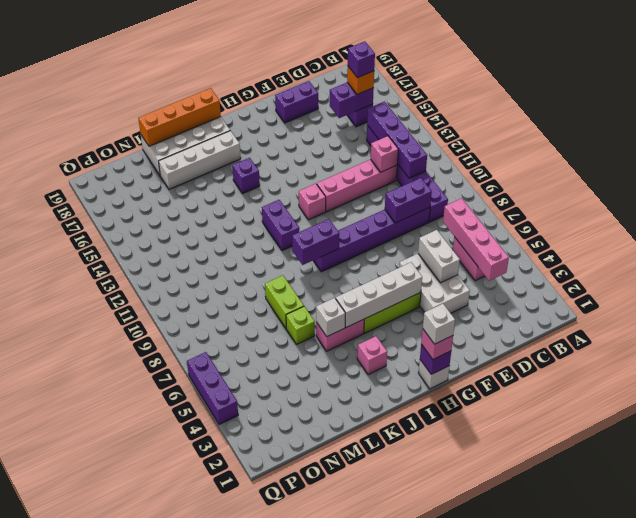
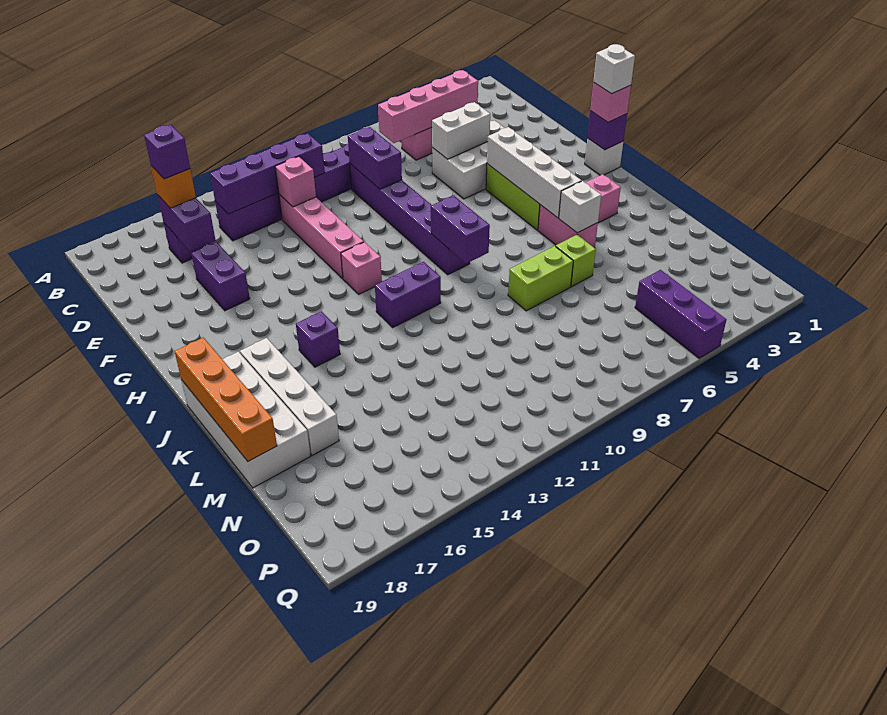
purple 1x2 brick [275,81,318,123] -> purple 1x2 brick moved to [191,242,250,311]
purple 1x3 brick [187,352,238,425] -> purple 1x3 brick turned to [635,270,726,358]

